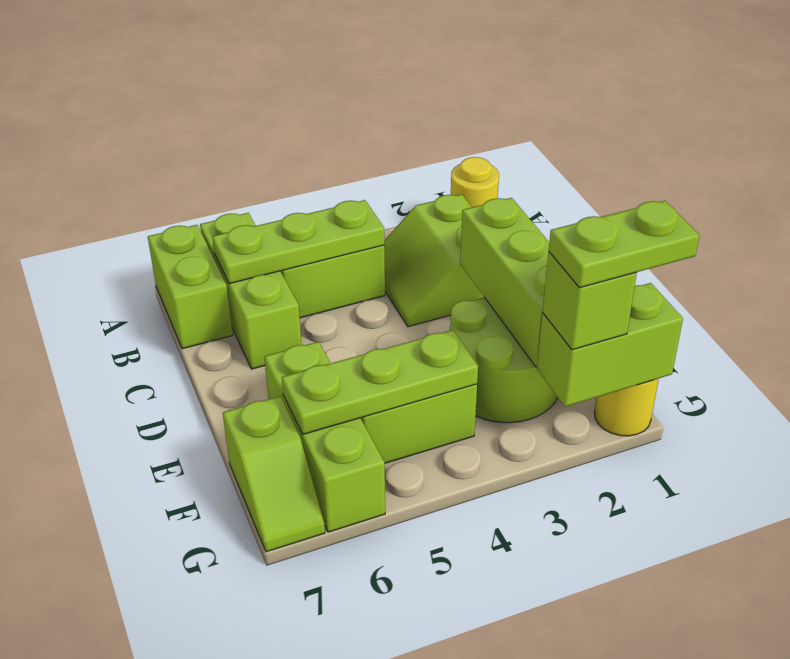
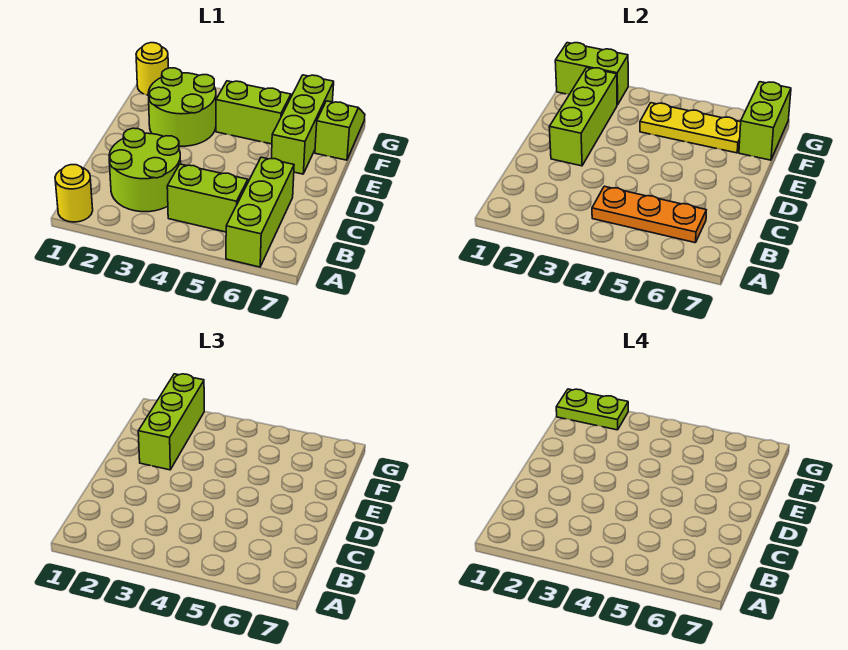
lime 1x2 brick [148,225,233,349] -> lime 1x2 brick moved to [739,82,791,160]
lime 2x2 slope [384,194,484,327] -> lime 2x2 round brick [109,128,181,212]
lime 1x3 plate [212,200,384,284] -> orange 1x3 plate [592,186,706,243]
lime 1x3 plate [282,330,478,434] -> yellow 1x3 plate [640,103,741,153]
lime 1x1 brick [543,252,637,350] -> lime 1x3 brick [138,374,204,470]

